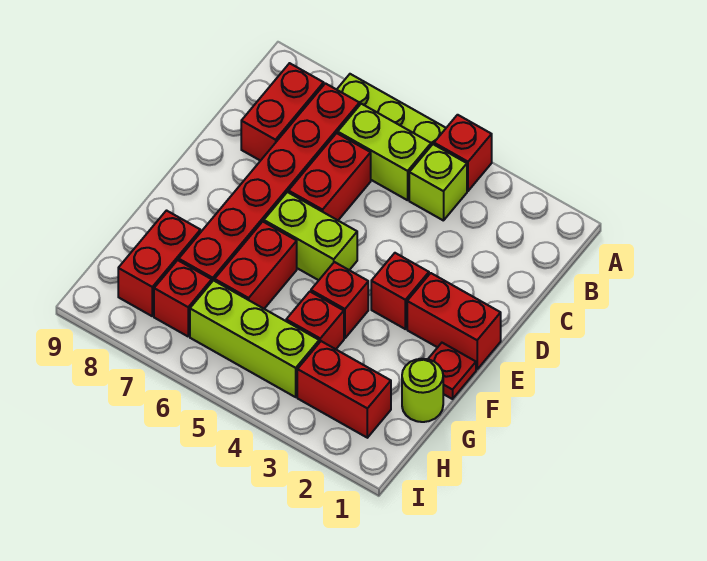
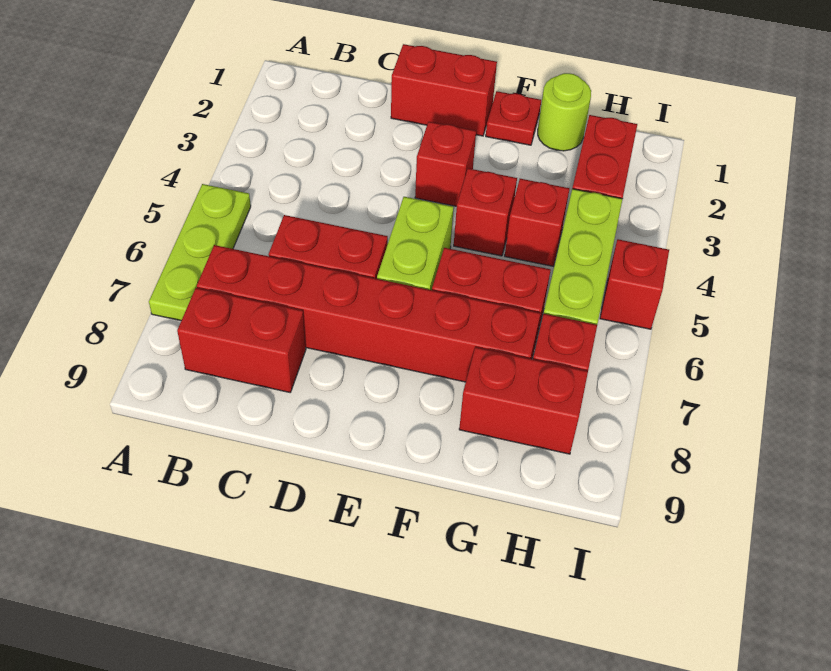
red 1x1 brick [434,115,492,191] -> red 1x1 brick moved to [600,239,669,329]
lime 1x1 brick [409,144,467,221] -> none
lime 1x2 brick [338,104,431,200] -> none
red 1x2 brick [407,273,501,369] -> red 1x2 brick turned to [391,44,497,136]

